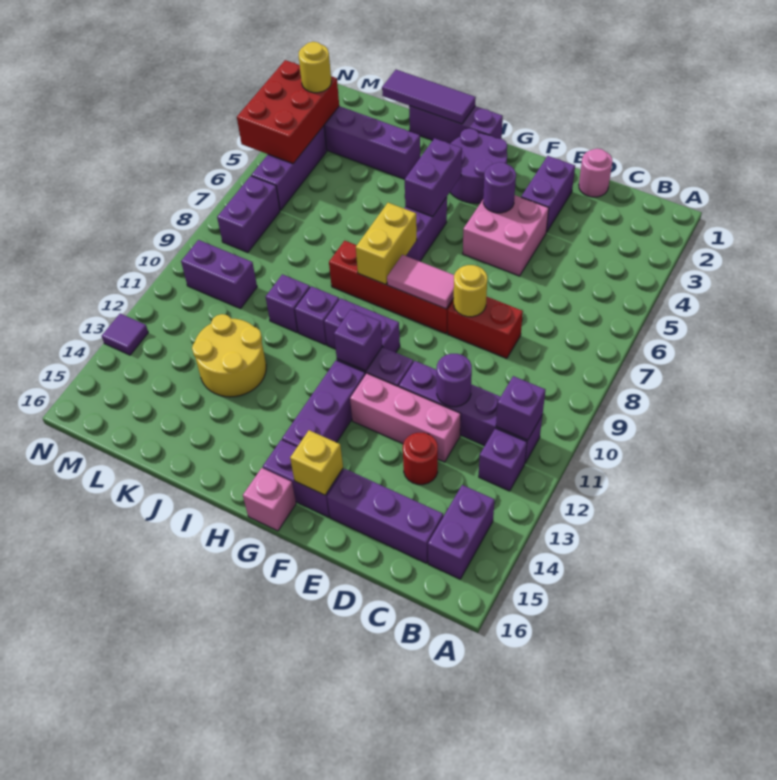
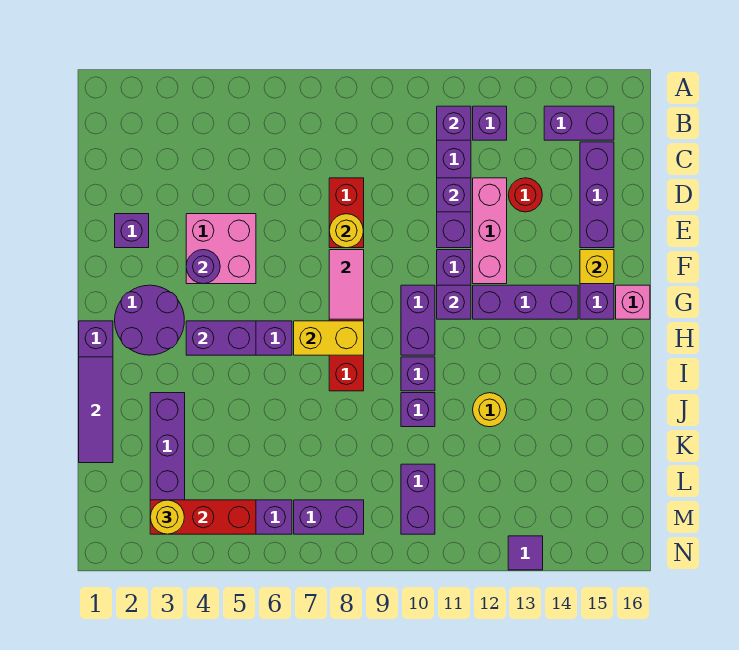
pink 1x1 round brick [579,149,612,197] -> none
purple 1x1 round brick [437,354,472,407] -> purple 1x1 brick [437,178,471,212]
purple 1x2 brick [521,156,575,232] -> purple 1x1 brick [115,214,149,248]
yellow 2x2 round brick [192,314,266,397] -> yellow 1x1 round brick [473,393,507,427]
red 2x3 brick [237,60,339,164] -> red 1x3 brick [150,500,256,534]

